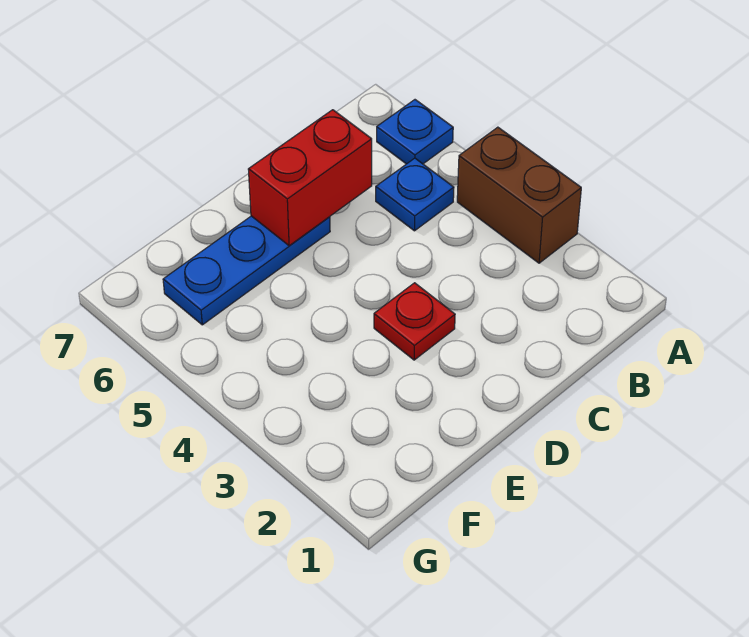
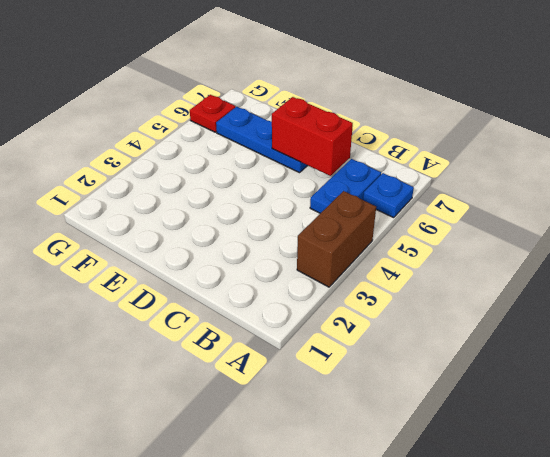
blue 1x1 plate [376,158,454,231] -> blue 1x2 plate [310,159,381,213]
red 1x1 plate [374,283,455,360] -> red 1x1 plate moved to [190,95,235,132]

